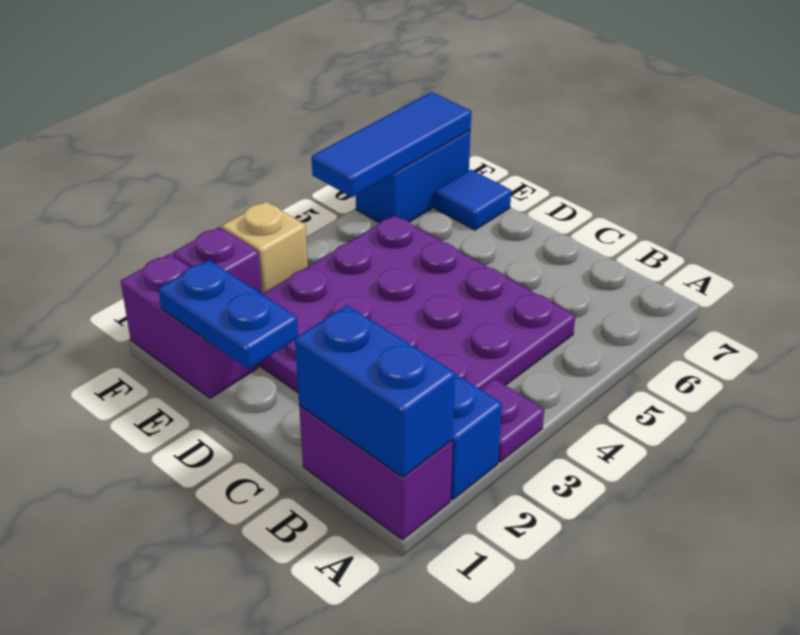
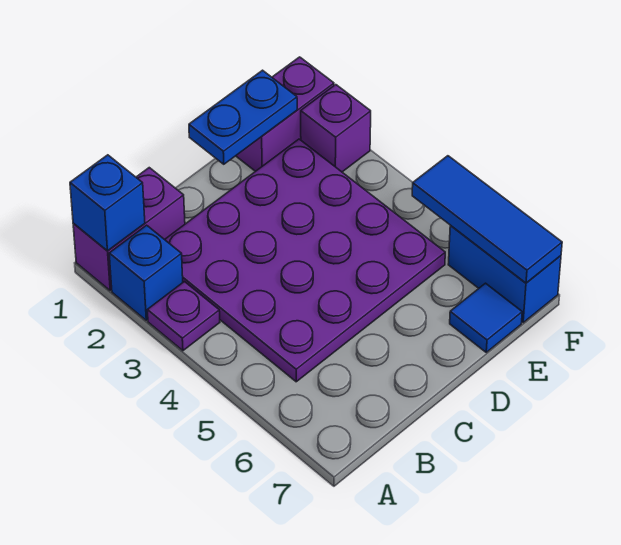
blue 1x2 brick [295,305,455,477] -> blue 1x1 brick [70,155,145,251]
tan 1x1 brick [222,202,308,294] -> none

